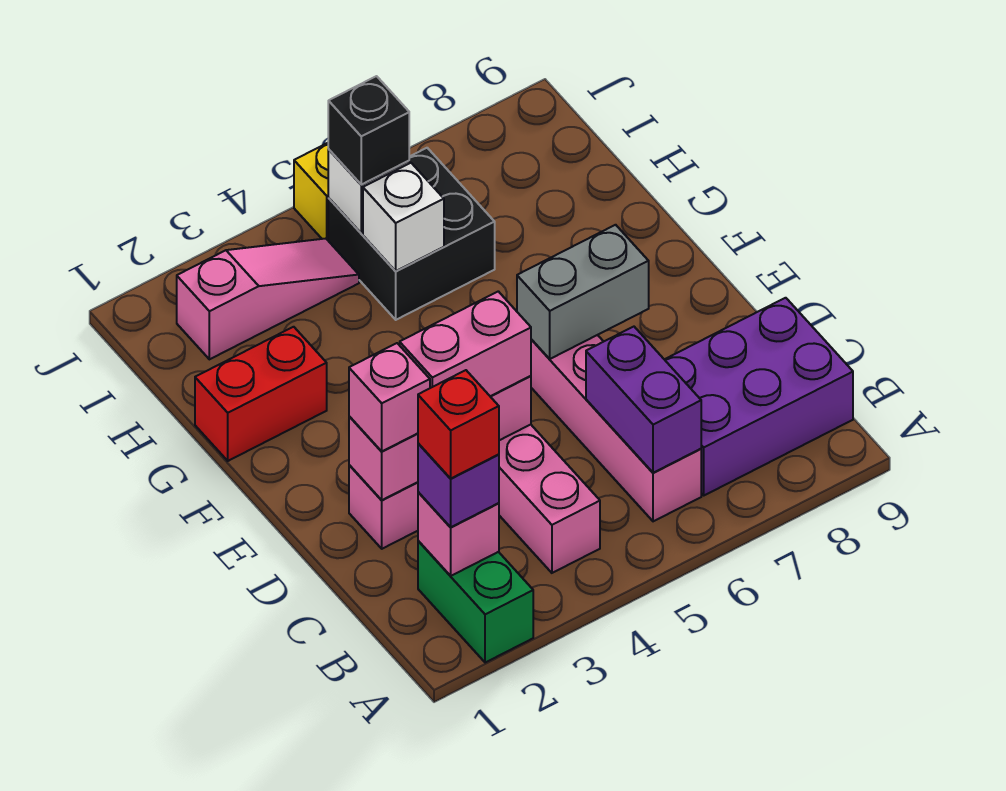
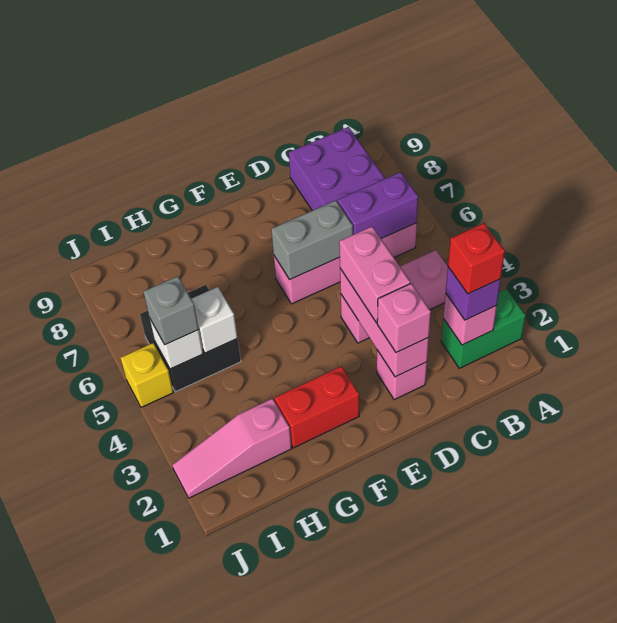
grey 1x2 brick [517,225,649,359] -> grey 1x2 brick turned to [271,200,353,280]
red 1x2 brick [195,327,327,461] -> red 1x2 brick turned to [274,366,359,448]
pink 1x3 slope [177,239,359,359] -> pink 1x3 slope turned to [172,399,292,498]
black 1x1 brick [328,76,409,185] -> grey 1x1 brick [143,276,199,345]

